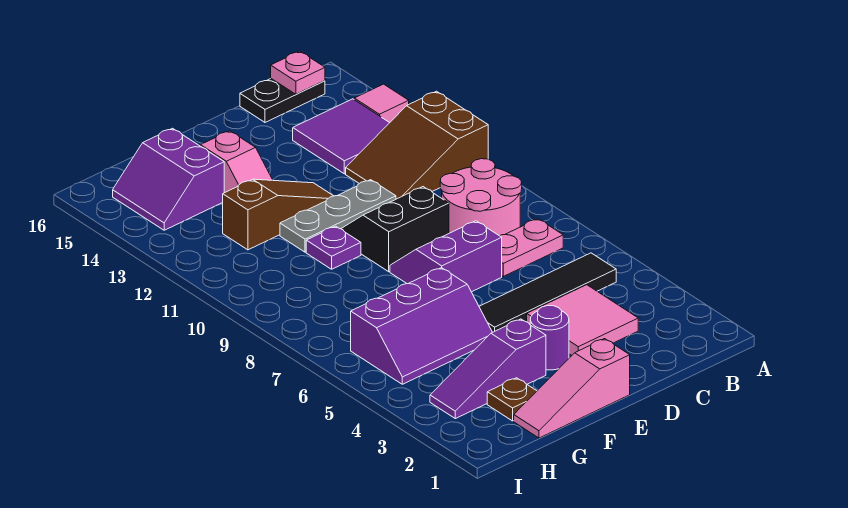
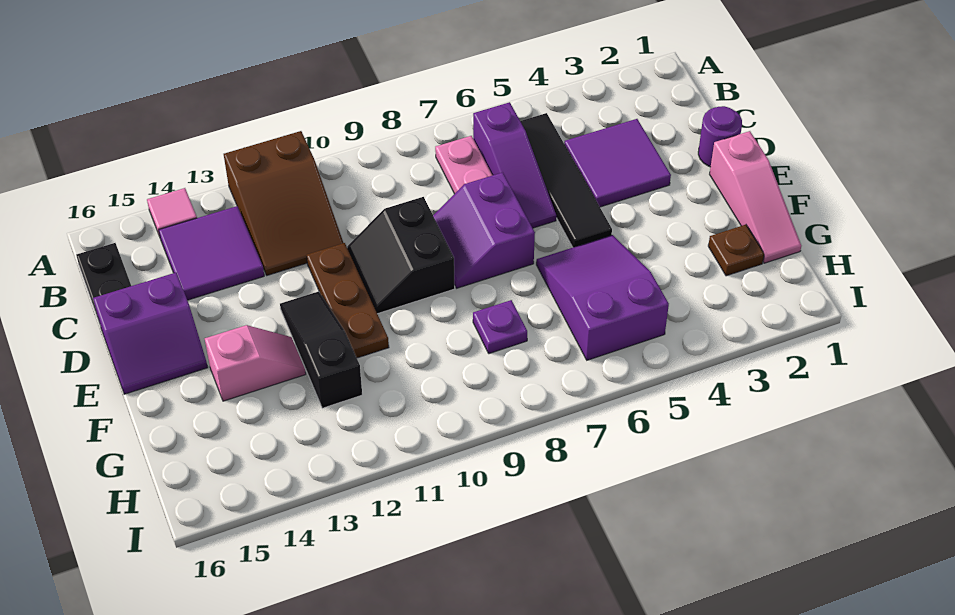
pink 2x2 round brick [440,159,522,236] -> none
pink 1x1 plate [271,51,325,94] -> none
pink 2x2 tile [527,285,638,355] -> purple 2x2 tile [564,119,671,207]
grey 1x3 plate [280,180,396,252] -> brown 1x3 plate [307,243,389,358]
purple 1x1 round brick [530,306,569,370] -> purple 1x1 round brick moved to [698,106,742,167]
brown 1x3 slope [223,179,333,250] -> black 1x3 slope [280,291,362,408]
purple 1x3 slope [430,319,546,419] -> purple 1x3 slope moved to [473,102,556,228]
purple 2x3 slope [351,268,492,384] -> purple 2x3 slope turned to [536,235,669,360]
purple 1x1 plate [306,226,361,269] -> purple 1x1 plate moved to [473,300,527,354]
purple 2x2 slope [113,128,224,230] -> purple 2x2 slope moved to [93,273,208,394]

